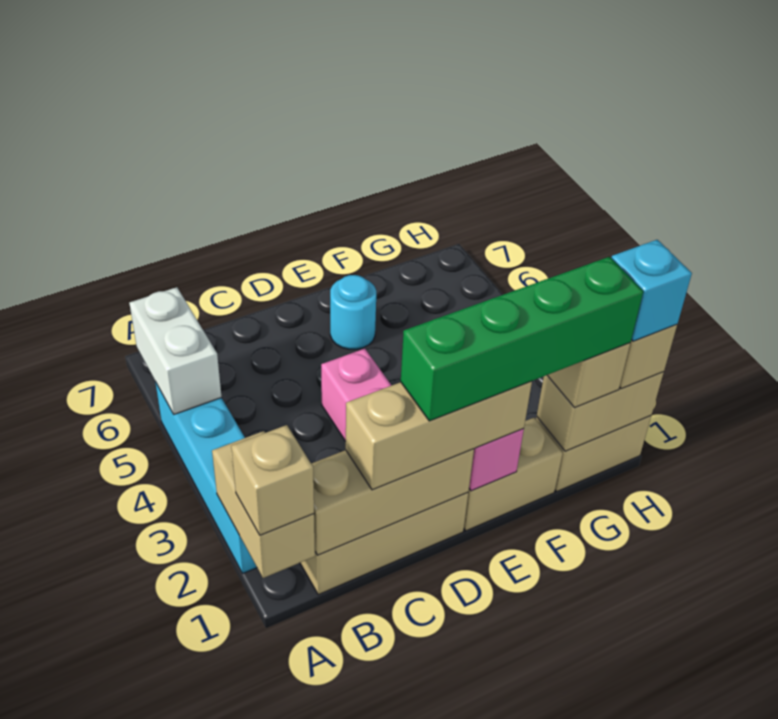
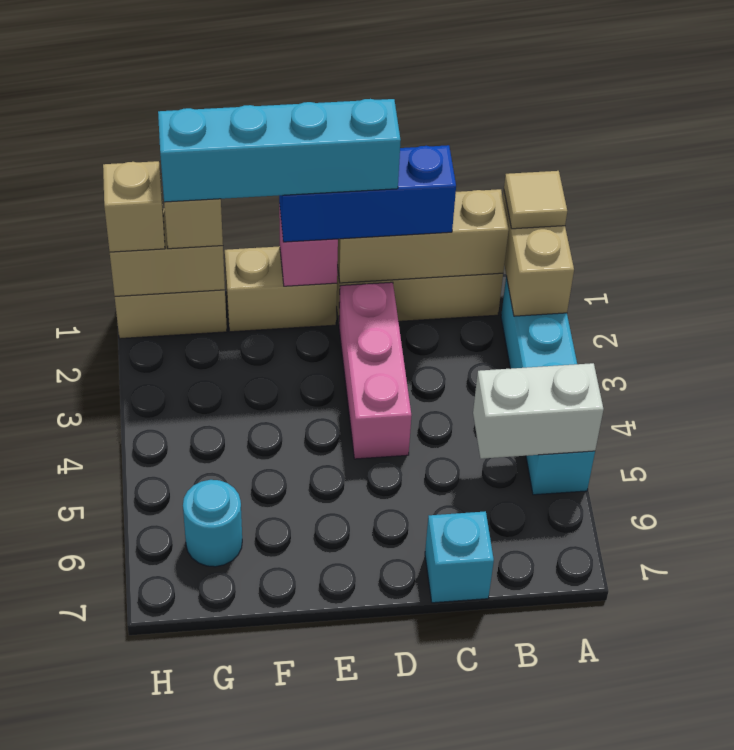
tan 1x1 brick [231,425,314,535] -> tan 1x1 tile [504,171,567,229]
white 1x2 brick [129,287,222,414] -> white 1x2 brick turned to [473,363,604,459]
tan 1x3 brick [346,381,532,490] -> blue 1x3 brick [279,145,456,242]
green 1x4 brick [401,257,643,421] -> cyan 1x4 brick [158,99,401,202]
cyan 1x1 round brick [330,275,376,349] -> cyan 1x1 round brick moved to [183,480,242,567]
cyan 1x1 brick [611,240,692,341] -> cyan 1x1 brick moved to [425,511,494,603]

